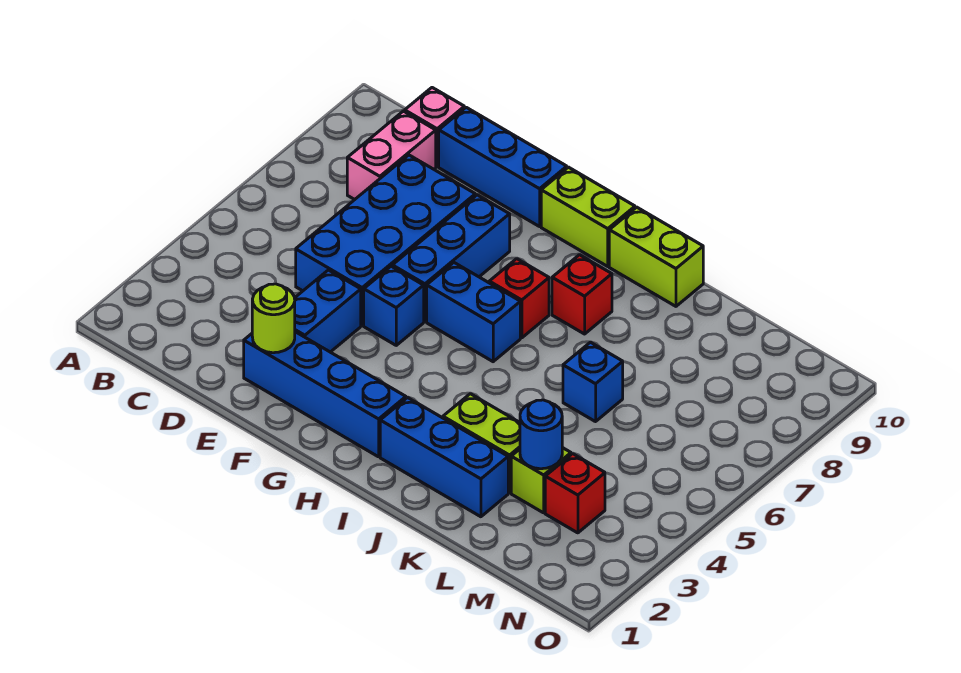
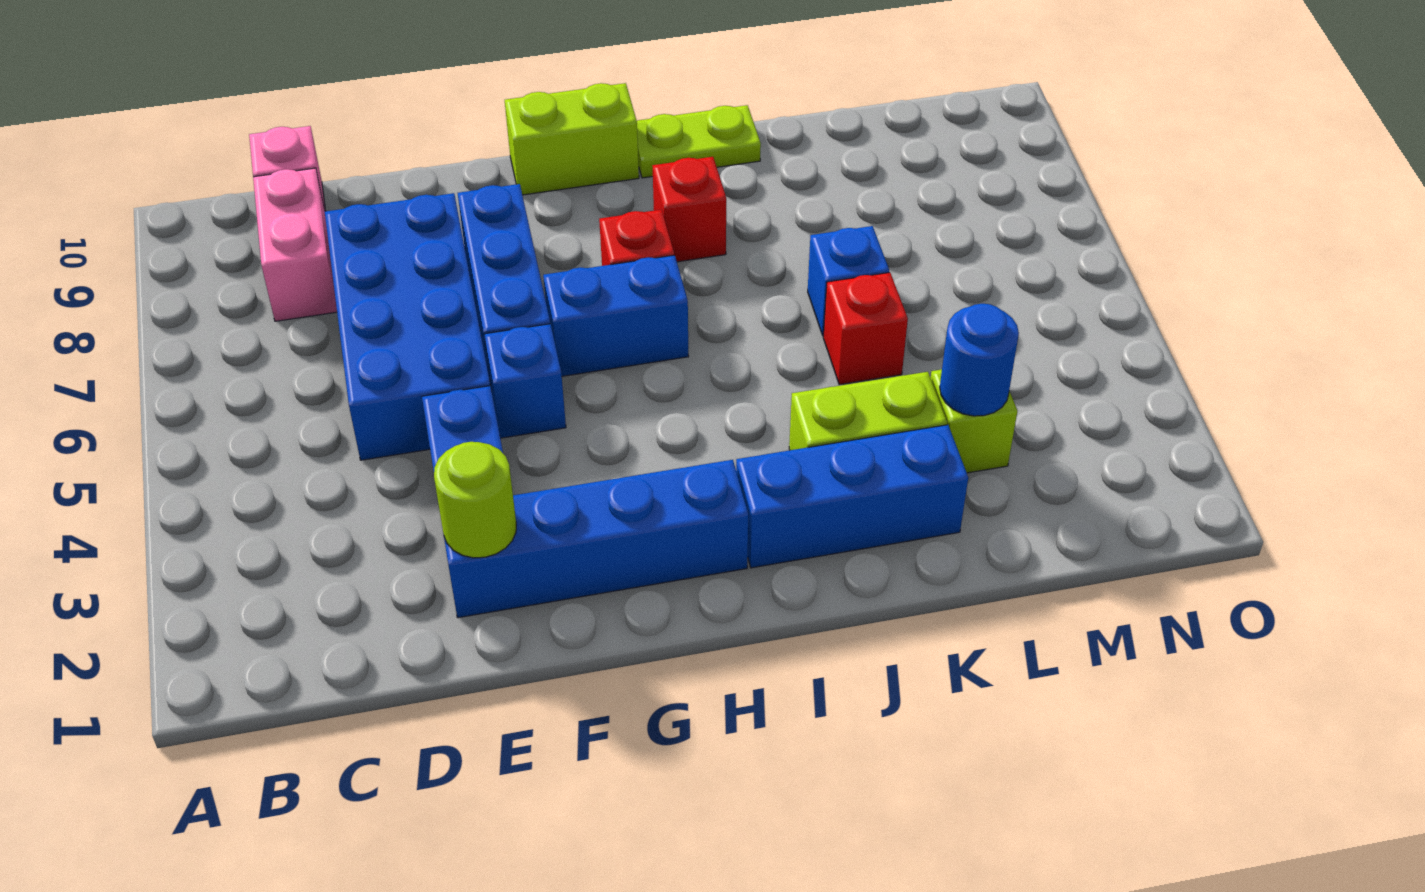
blue 1x3 brick [439,107,567,227] -> none
lime 1x2 brick [609,207,703,306] -> lime 1x2 plate [637,105,761,178]
red 1x1 brick [545,454,605,533] -> red 1x1 brick moved to [823,272,908,385]

